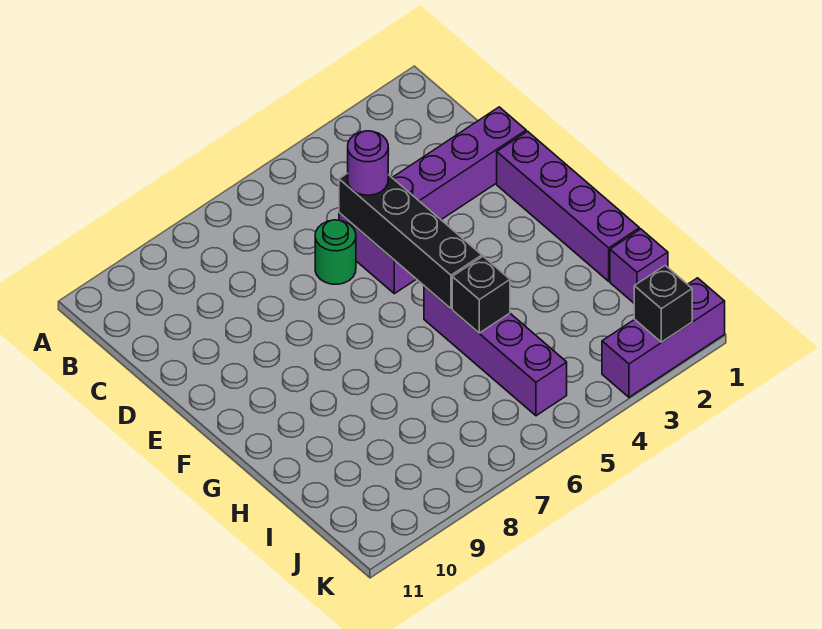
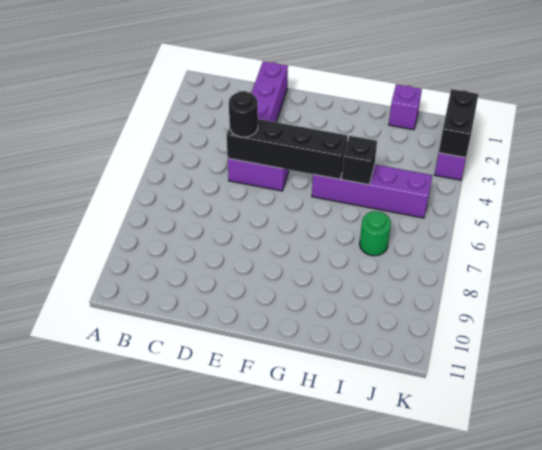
purple 1x1 round brick [348,131,388,195] -> black 1x1 round brick [229,91,258,137]
green 1x1 round brick [315,220,356,284] -> green 1x1 round brick moved to [360,211,391,256]
purple 1x4 brick [497,131,640,281] -> none
black 1x1 brick [634,266,692,342] -> black 1x2 brick [439,89,478,158]

